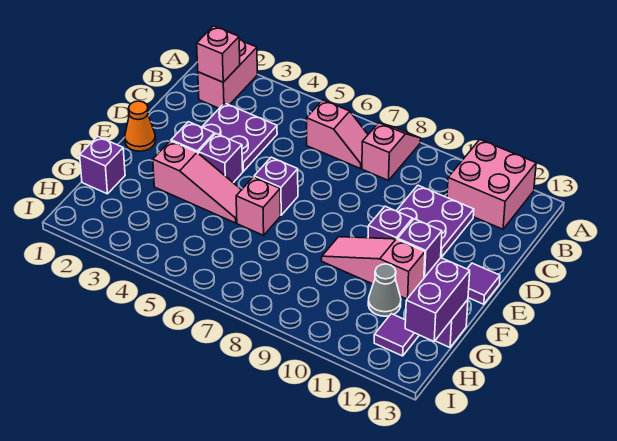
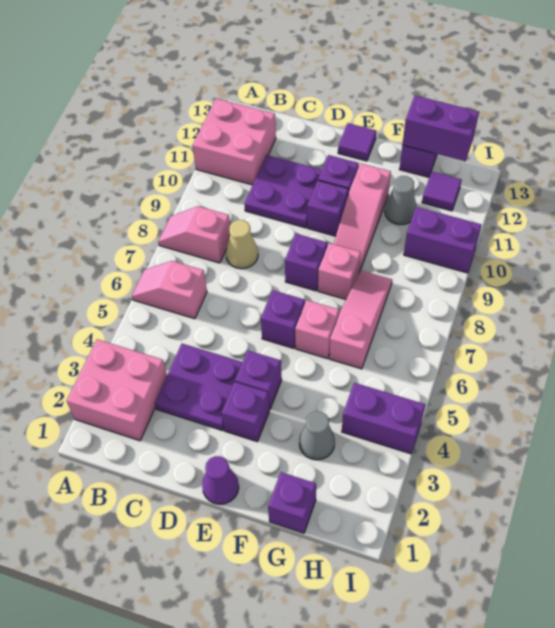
pink 1x2 brick [198,40,257,108] -> pink 2x2 brick [66,339,167,441]
pink 1x1 brick [197,26,240,82] -> pink 1x1 brick moved to [318,243,361,299]
pink 1x2 slope [307,100,368,169] -> pink 1x2 slope turned to [132,261,207,319]
none -> tan 1x1 cone [226,220,258,269]
orange 1x1 cone [125,101,156,151] -> purple 1x1 cone [202,456,239,504]
none -> purple 1x1 brick [285,234,327,291]
pink 1x3 slope [153,141,241,223] -> pink 1x3 slope moved to [329,271,392,369]
none -> grey 1x1 cone [299,411,335,460]
none -> purple 1x2 brick [342,383,425,454]
none -> purple 1x2 brick [404,207,481,273]

